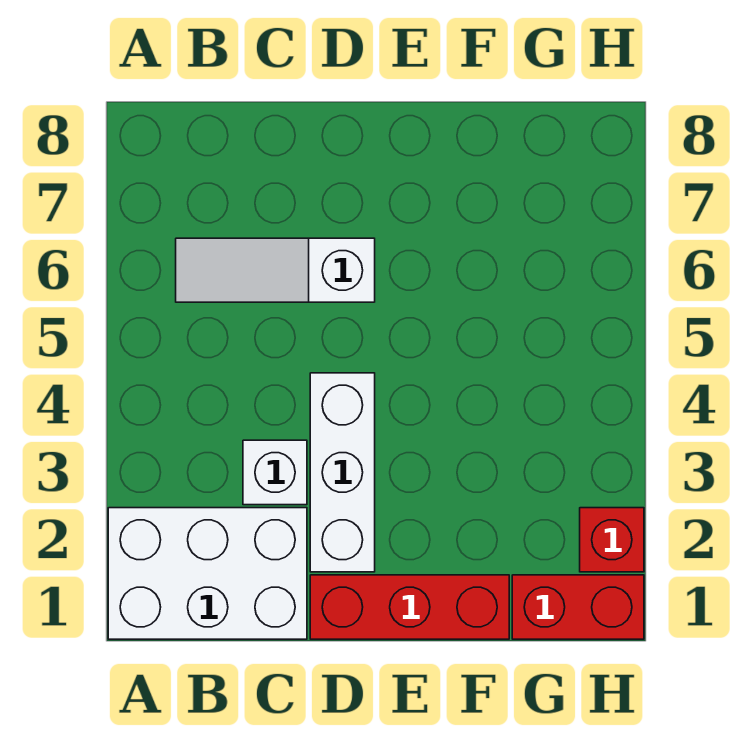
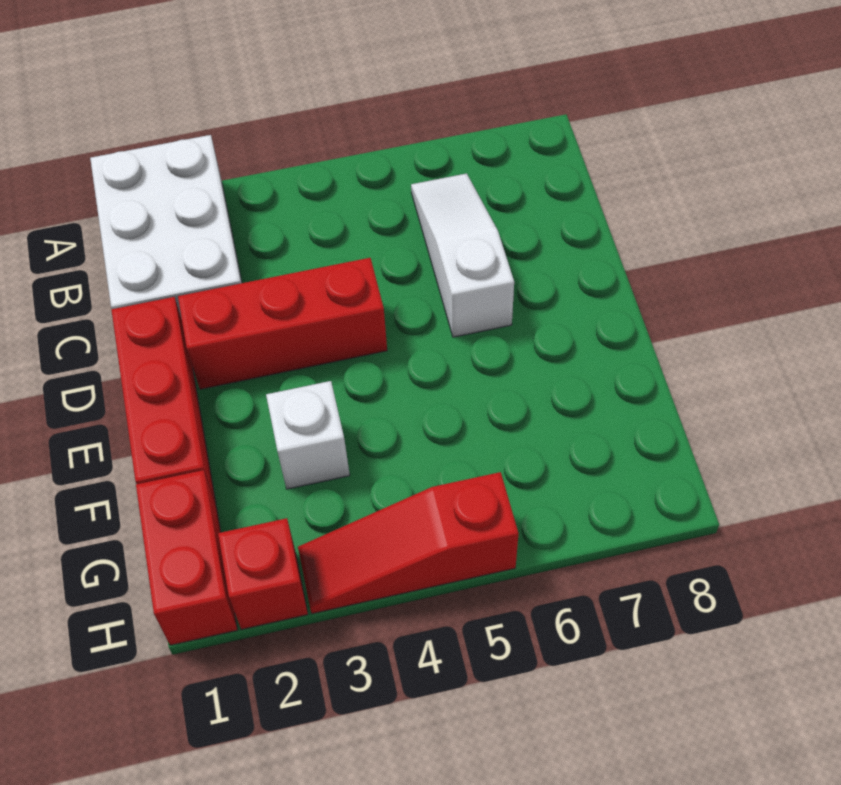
white 1x1 brick [243,440,307,505] -> white 1x1 brick moved to [266,381,350,489]
white 1x3 brick [310,373,375,572] -> red 1x3 brick [178,258,387,389]
none -> red 1x3 slope [298,472,519,614]

